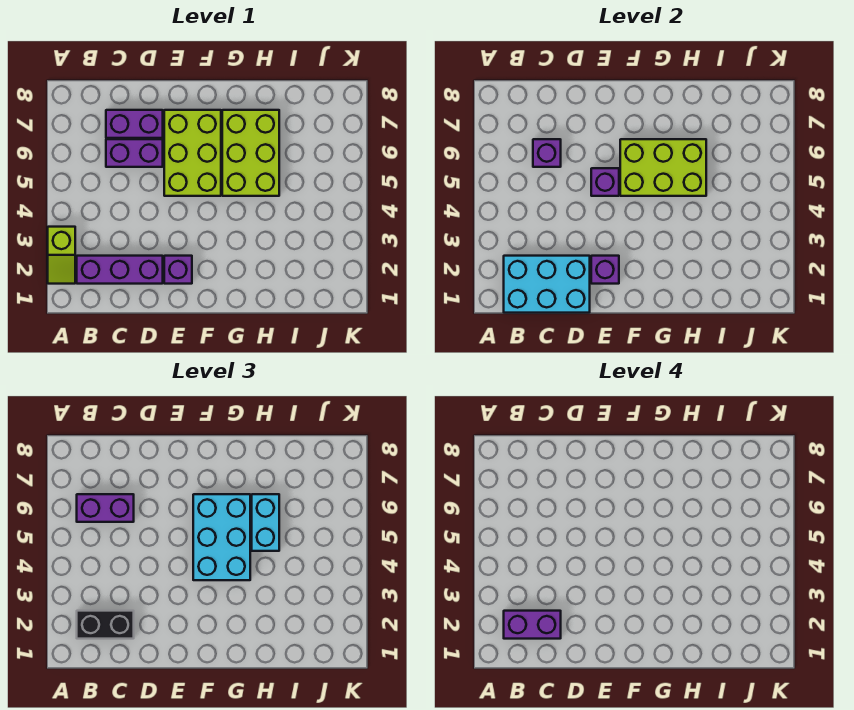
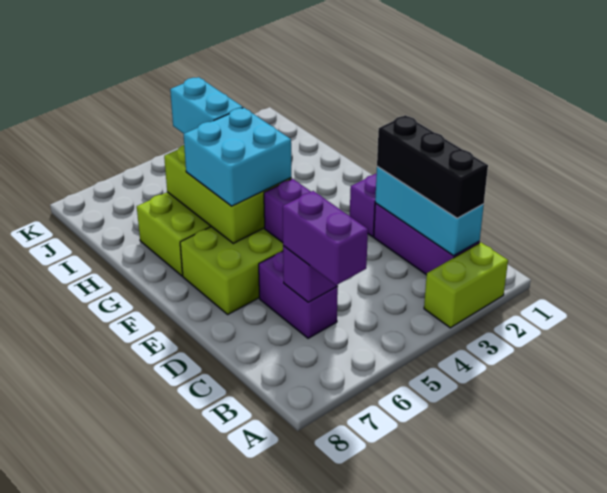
lime 1x2 slope [48,227,75,284] -> lime 1x2 brick [424,242,508,328]
cyan 2x3 brick [504,256,590,313] -> cyan 1x3 brick [375,167,484,256]
black 1x2 brick [77,611,134,639] -> black 1x3 brick [377,115,488,218]
purple 1x2 brick [504,611,561,639] -> none
purple 1x2 brick [106,110,163,138] -> none
purple 1x1 brick [591,256,619,284] -> none
cyan 2x3 brick [193,494,250,580] -> cyan 2x2 brick [184,108,291,206]
cyan 1x2 brick [252,494,279,551] -> cyan 1x2 brick turned to [170,77,243,134]

